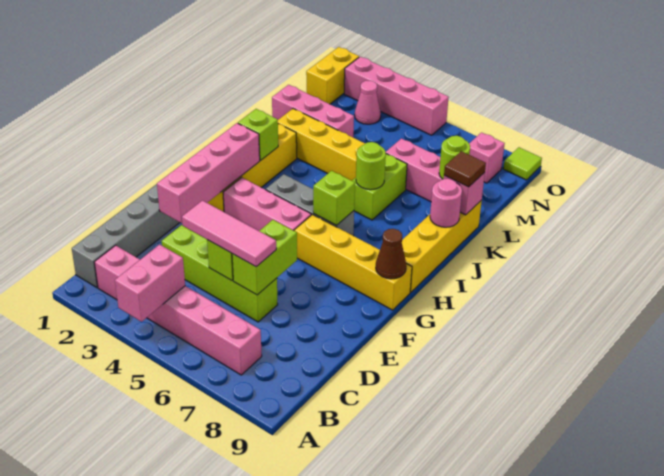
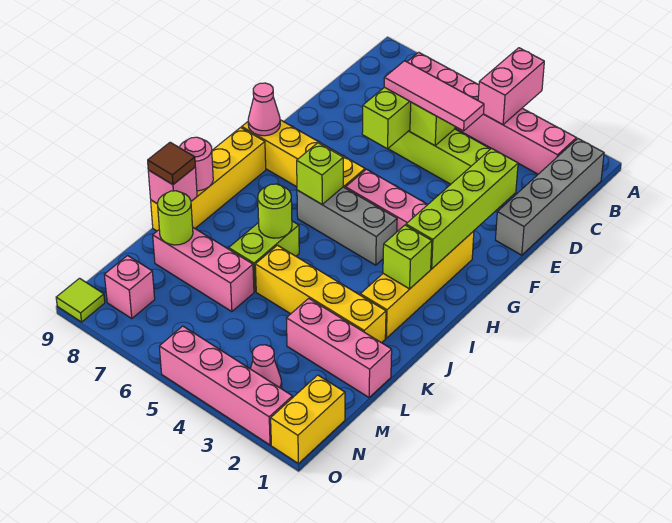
pink 1x4 brick [157,123,260,223] -> lime 1x4 brick [406,148,518,269]
brown 1x1 cone [376,229,406,279] -> pink 1x1 cone [248,83,280,136]

